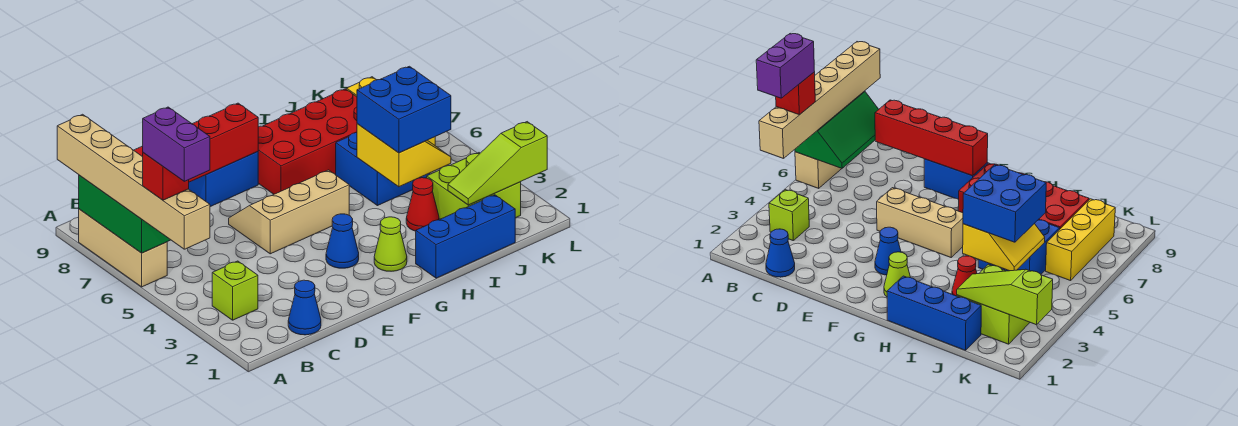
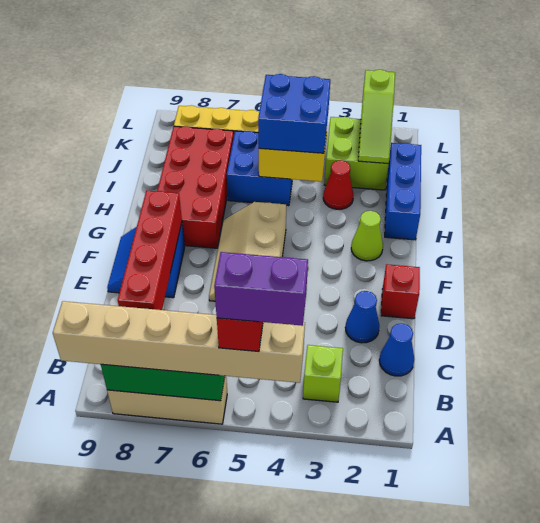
none -> red 1x1 brick [381,264,420,319]
blue 1x1 cone [326,214,359,268] -> blue 1x1 cone moved to [345,291,379,343]

